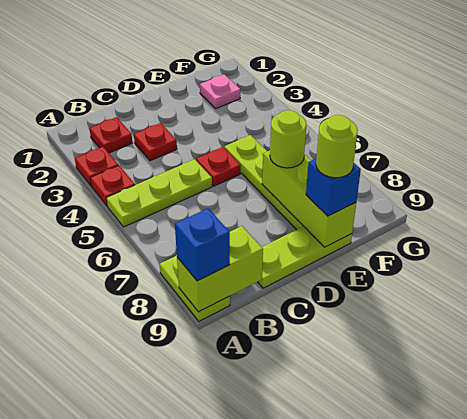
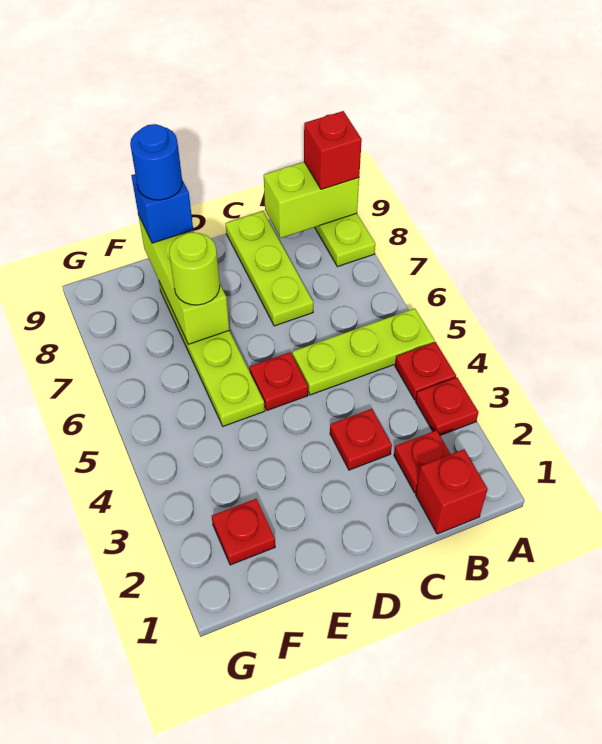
blue 1x1 brick [175,208,230,281] -> red 1x1 brick [304,111,362,189]
none -> red 1x1 brick [416,449,488,534]
lime 1x3 plate [258,226,352,288] -> lime 1x3 plate turned to [226,211,313,326]
lime 1x1 round brick [316,115,358,178] -> blue 1x1 round brick [130,124,182,200]
pink 1x1 plate [200,74,240,109] -> red 1x1 plate [212,499,275,565]

